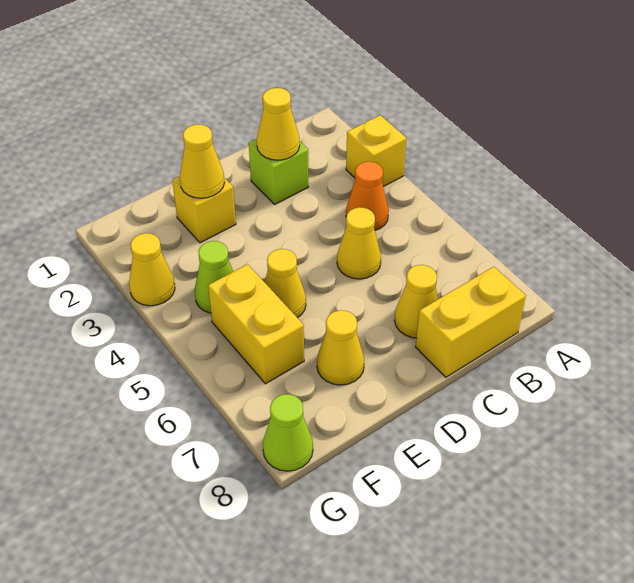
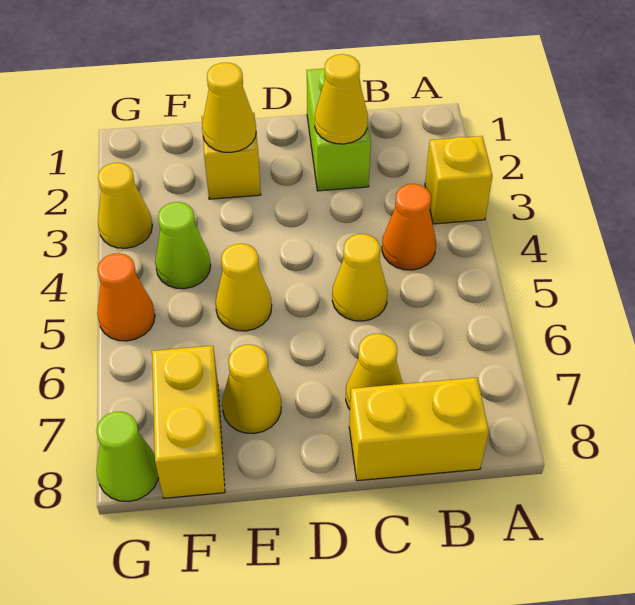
lime 1x1 brick [249,139,308,205] -> lime 1x2 brick [307,69,371,191]
yellow 1x2 brick [208,264,304,384] -> yellow 1x2 brick moved to [152,346,225,498]
none -> orange 1x1 cone [97,253,155,341]

